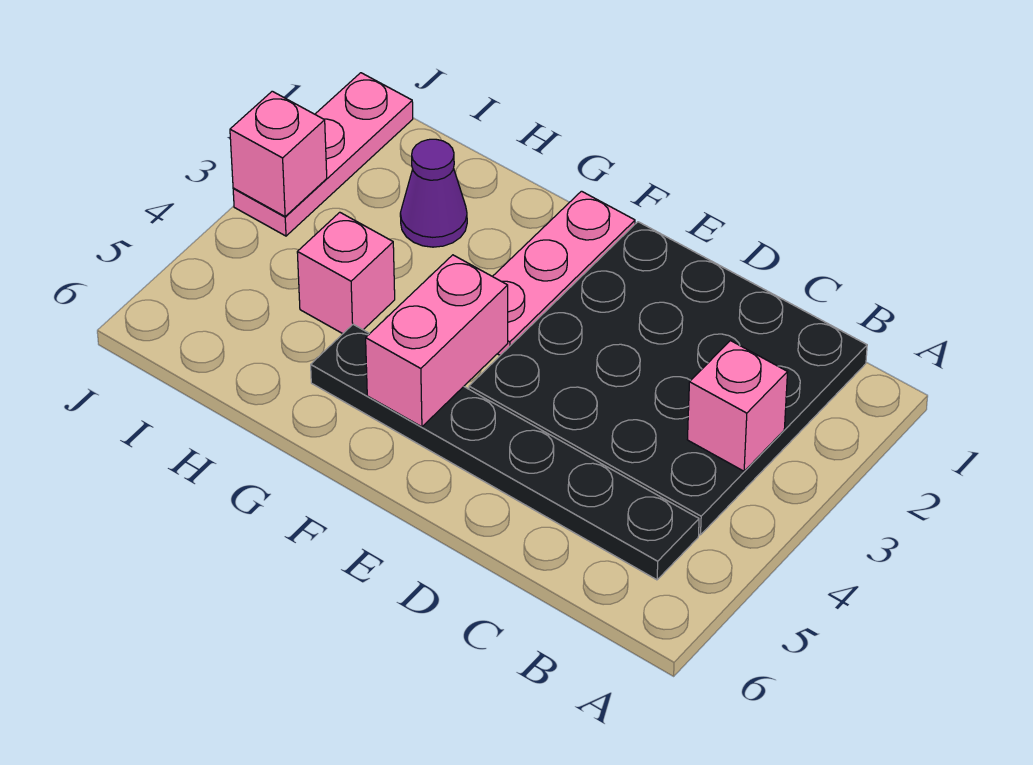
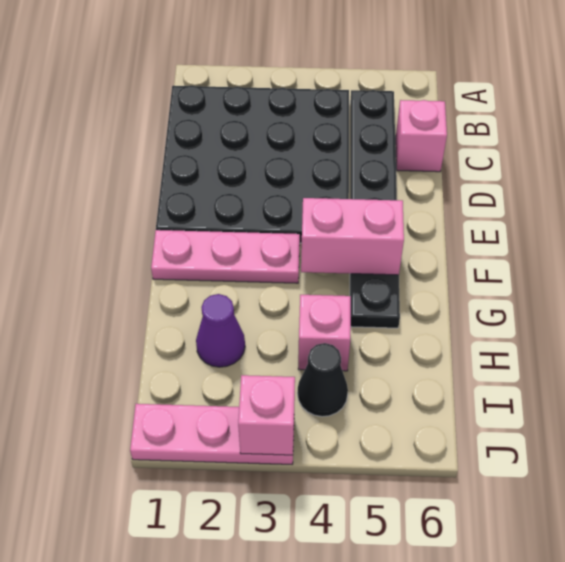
pink 1x1 brick [687,341,788,471] -> pink 1x1 brick moved to [396,100,447,172]
none -> black 1x1 cone [297,343,348,417]

